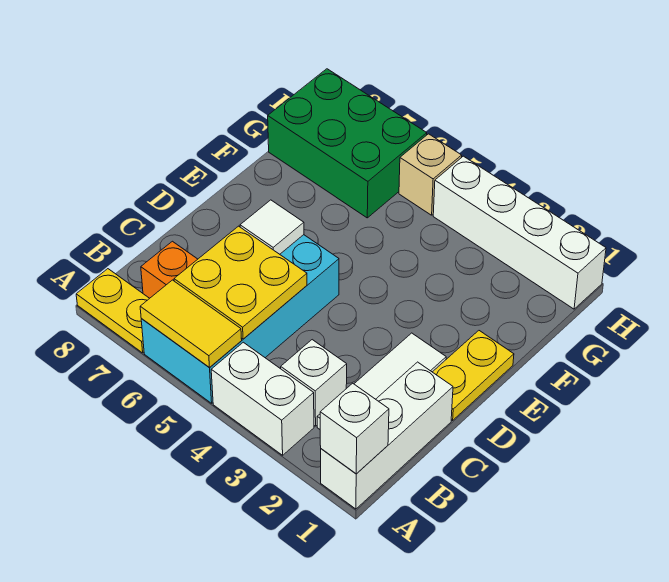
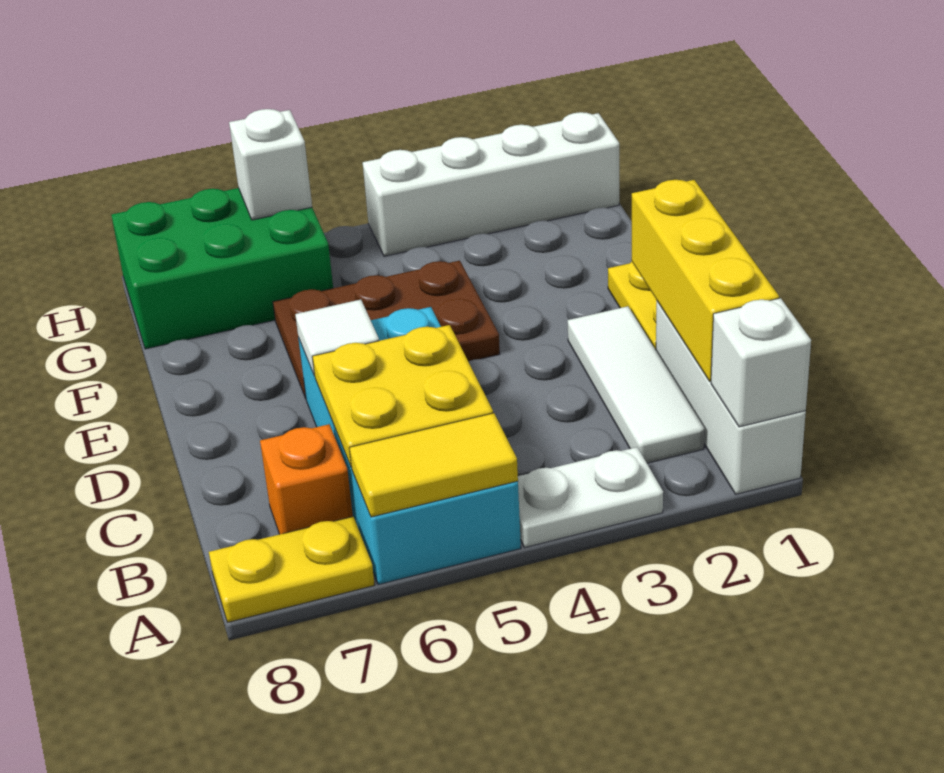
white 1x2 brick [211,342,314,455] -> white 1x2 plate [518,447,663,548]
none -> yellow 1x3 brick [631,180,779,381]
white 1x1 brick [281,340,347,426] -> white 1x1 brick moved to [229,109,312,220]
none -> brown 2x3 plate [273,261,500,398]
tan 1x1 brick [399,134,462,215] -> none

